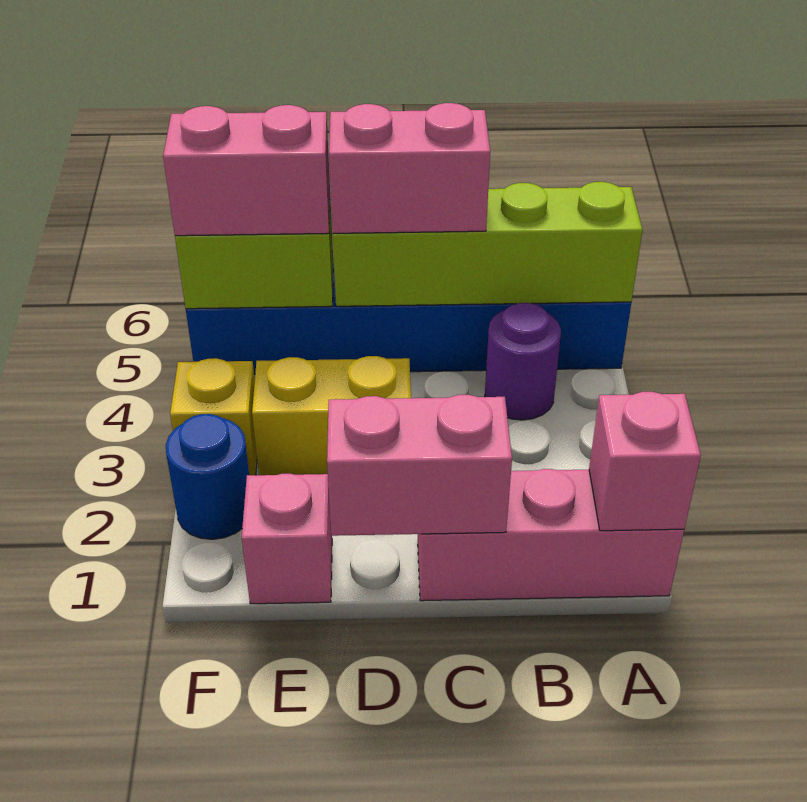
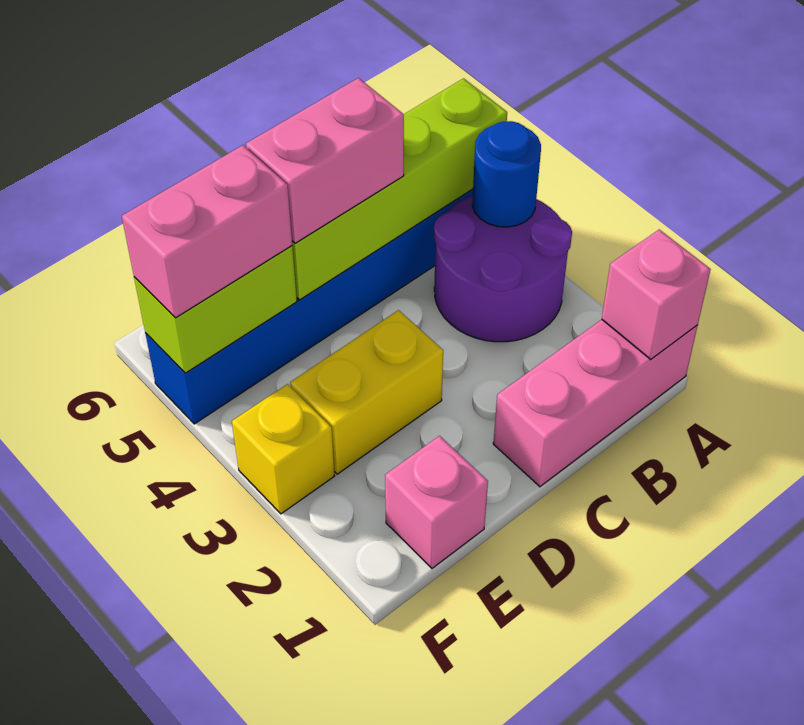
purple 1x1 round brick [485,303,561,420] -> purple 2x2 round brick [434,195,572,342]
pink 1x2 brick [327,395,512,536] -> none
blue 1x1 round brick [166,414,249,539] -> blue 1x1 round brick moved to [472,121,541,227]

